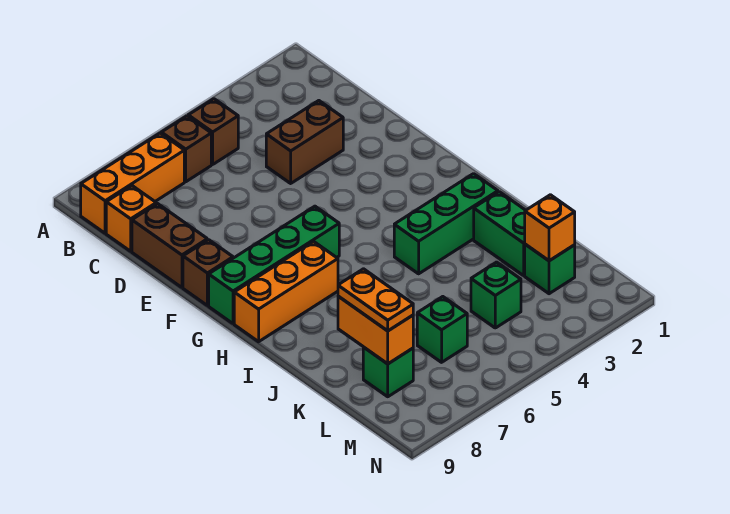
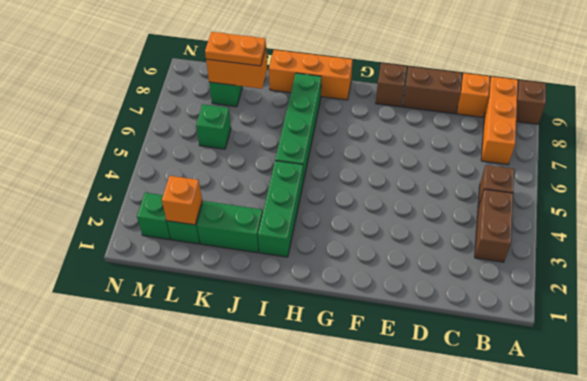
brown 1x1 brick [161,116,211,182] -> brown 1x1 brick moved to [516,80,546,124]
brown 1x2 brick [266,101,343,183] -> brown 1x2 brick moved to [475,189,513,262]
green 1x4 brick [209,206,339,324] -> green 1x4 brick moved to [275,73,321,182]
orange 1x3 brick [234,241,338,342] -> orange 1x3 brick turned to [269,50,353,100]
green 1x1 brick [471,262,521,328] -> green 1x1 brick moved to [137,193,171,240]

